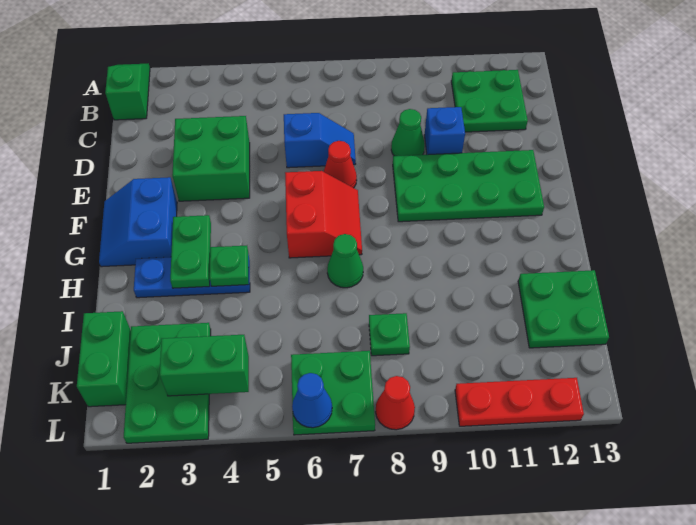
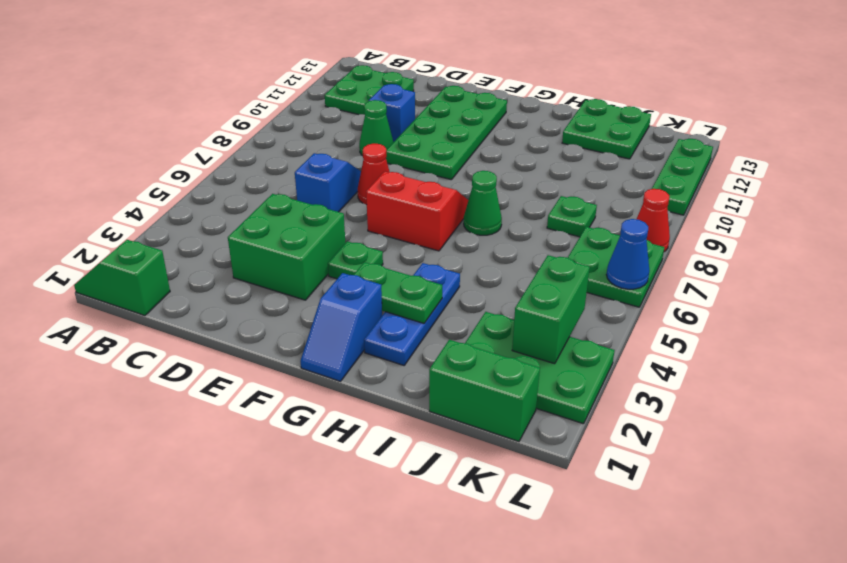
blue 2x2 slope [99,177,177,267] -> blue 1x2 slope [301,273,382,381]
green 1x1 plate [210,246,249,286] -> green 1x1 plate moved to [328,241,383,279]
red 1x3 plate [455,378,584,426] -> green 1x3 plate [652,139,713,215]

